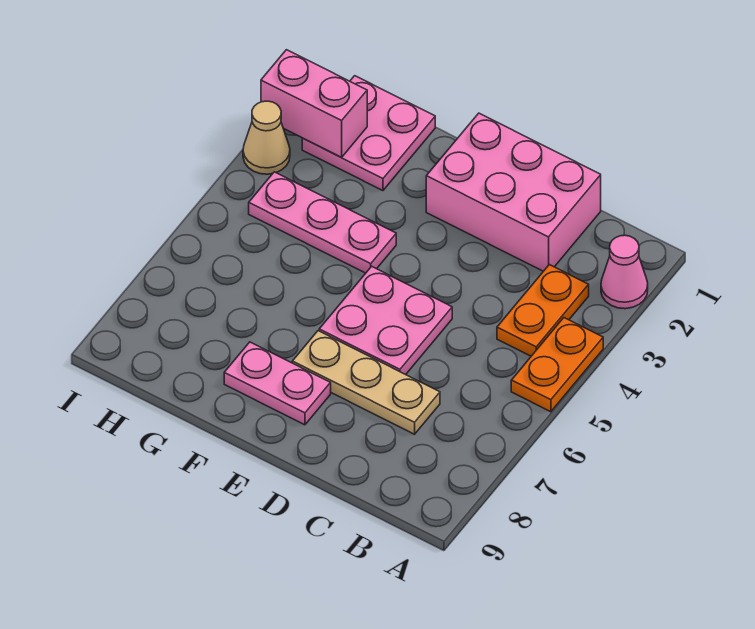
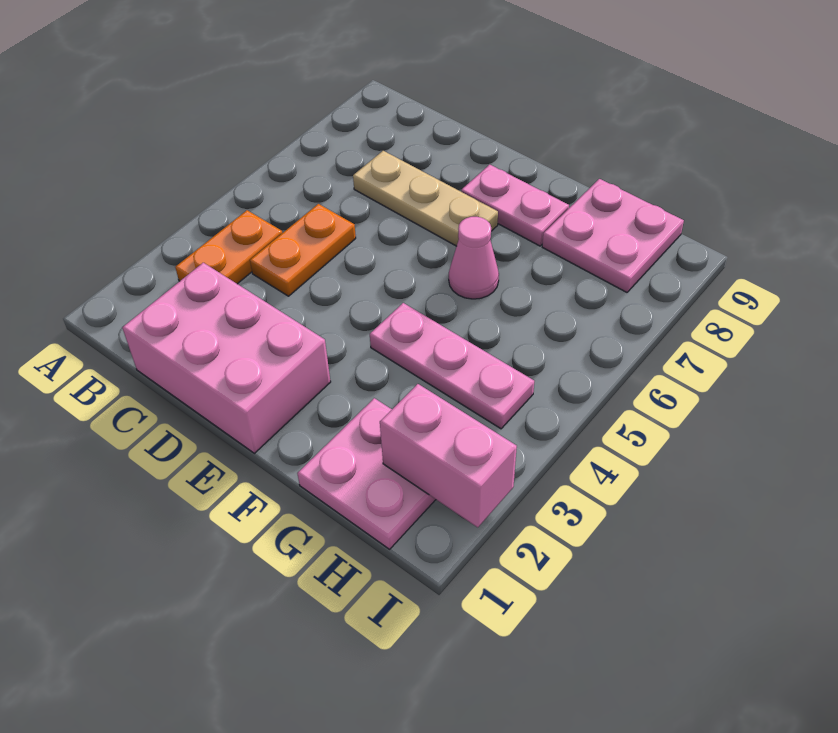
pink 1x1 cone [601,235,648,309] -> pink 1x1 cone moved to [449,217,499,299]
orange 1x2 plate [511,318,603,412] -> orange 1x2 plate moved to [250,204,356,296]
pink 2x2 plate [319,266,452,375] -> pink 2x2 plate moved to [542,179,684,292]
tan 1x1 cone [243,101,290,174] -> none

